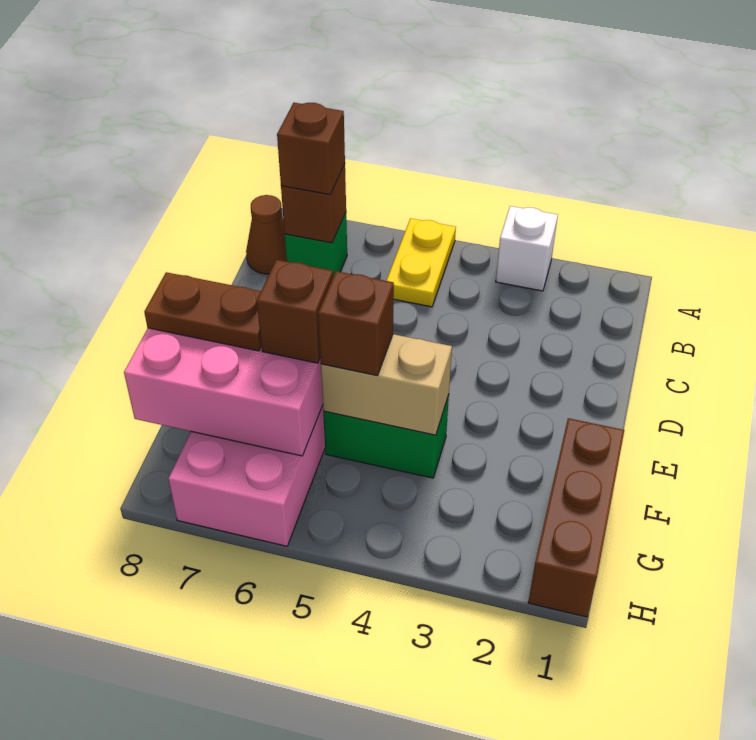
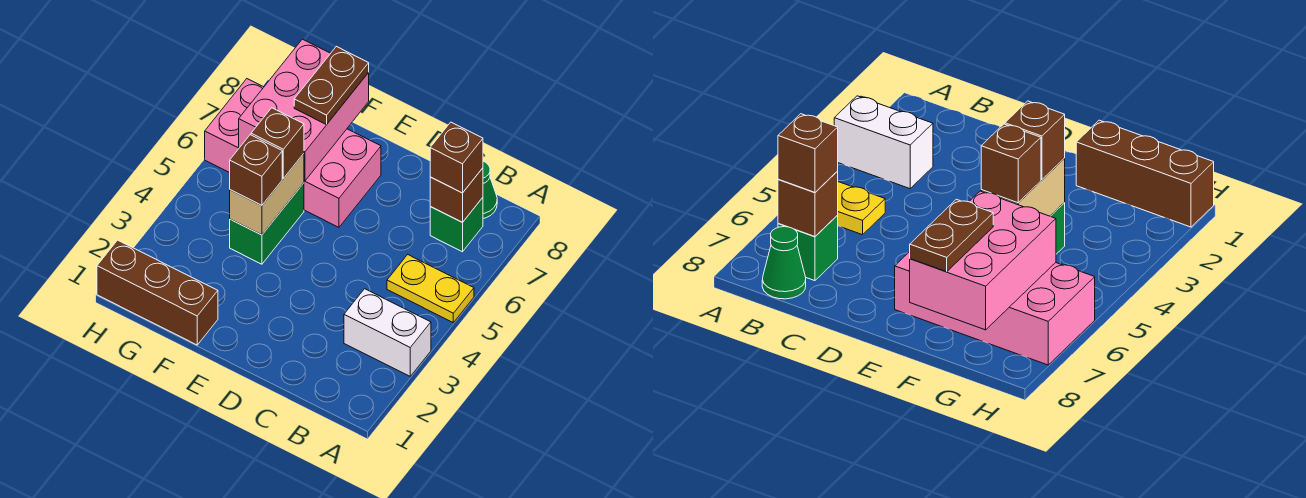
white 1x1 brick [496,206,558,291] -> white 1x2 brick [344,289,431,376]
brown 1x1 cone [246,195,287,274] -> green 1x1 cone [483,161,497,218]
brown 1x1 brick [257,260,333,363] -> brown 1x1 brick moved to [230,135,282,206]

